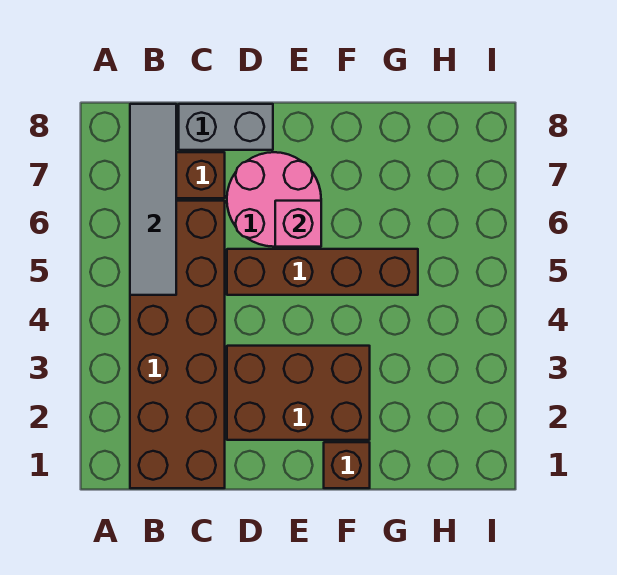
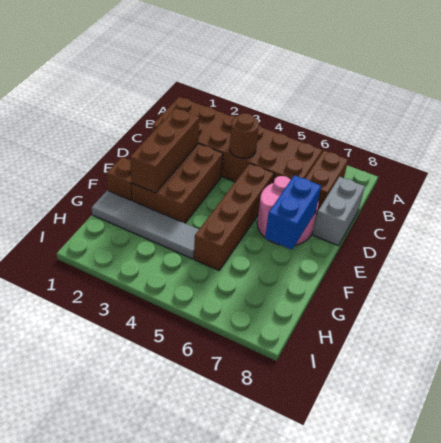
grey 1x4 tile [130,104,176,295] -> grey 1x4 tile moved to [92,191,199,259]
none -> brown 1x1 round brick [230,113,259,158]
none -> brown 1x3 brick [130,108,199,193]
pink 1x1 brick [275,201,321,247] -> none
none -> blue 1x2 brick [265,175,321,250]

